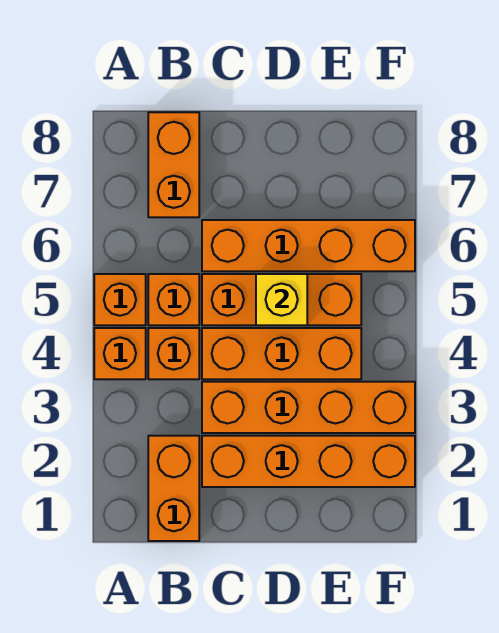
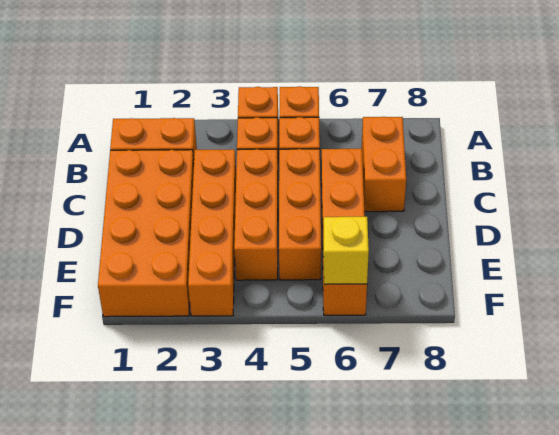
orange 1x2 brick [148,112,199,217] -> orange 1x2 brick turned to [362,117,406,212]
orange 1x4 brick [202,436,415,487] -> orange 2x4 brick [98,150,194,317]
yellow 1x1 brick [256,274,307,325] -> yellow 1x1 brick moved to [323,217,369,284]

